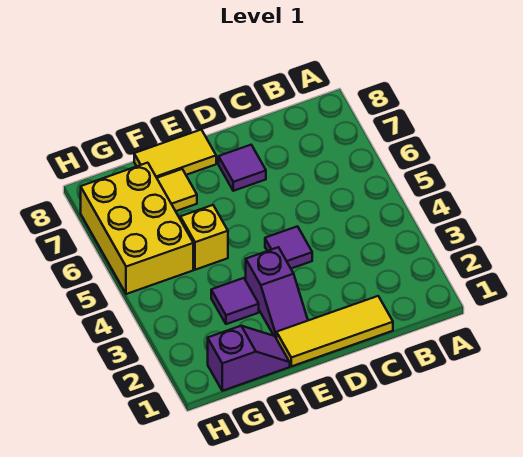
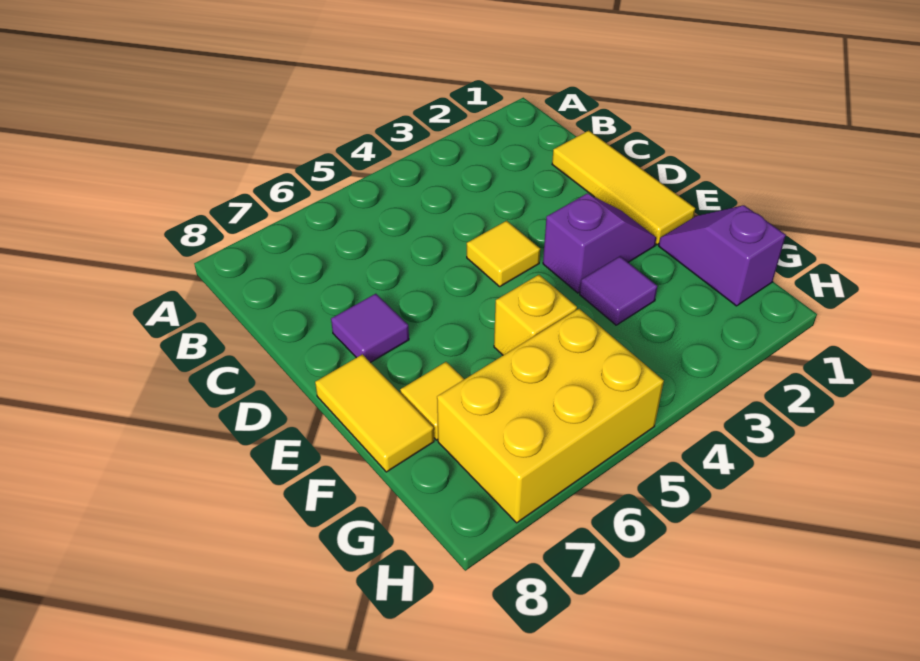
purple 1x1 tile [265,226,312,269] -> yellow 1x1 tile [467,221,540,286]

